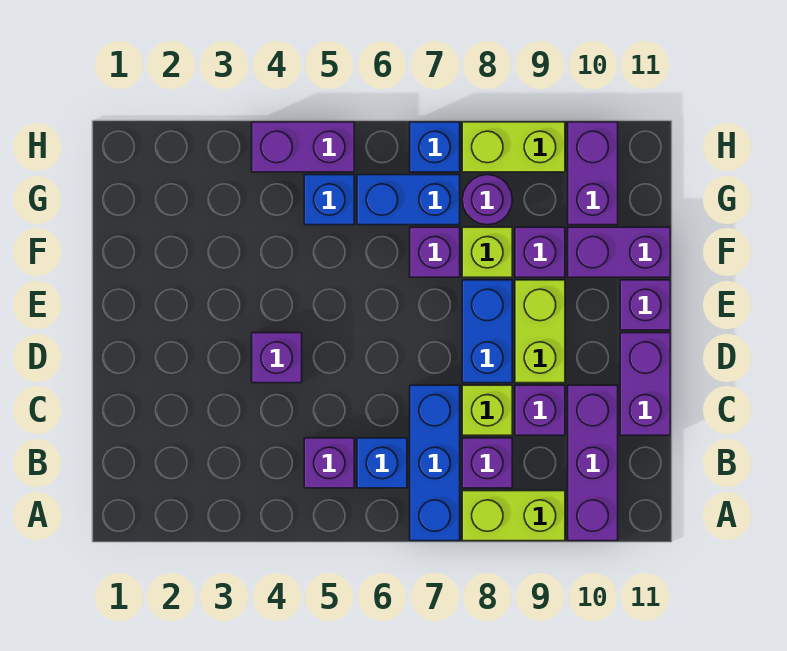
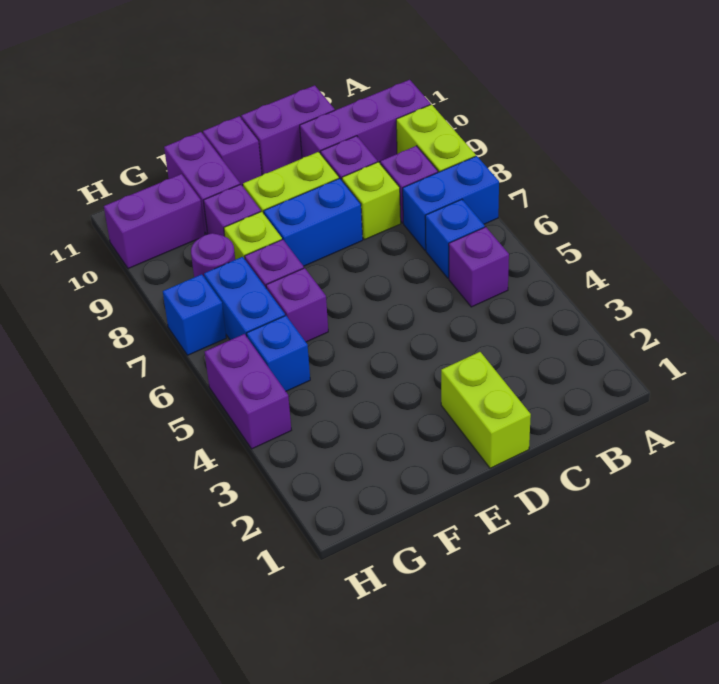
blue 1x3 brick [410,385,460,541] -> blue 1x2 brick [403,156,499,250]
purple 1x1 brick [252,333,302,383] -> purple 1x1 brick moved to [266,268,328,342]
lime 1x2 brick [462,122,565,172] -> lime 1x2 brick moved to [441,352,531,468]

